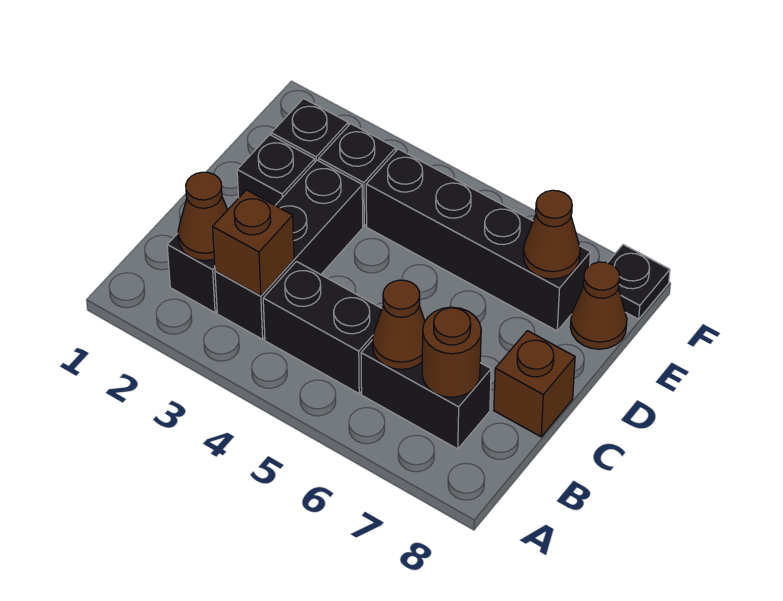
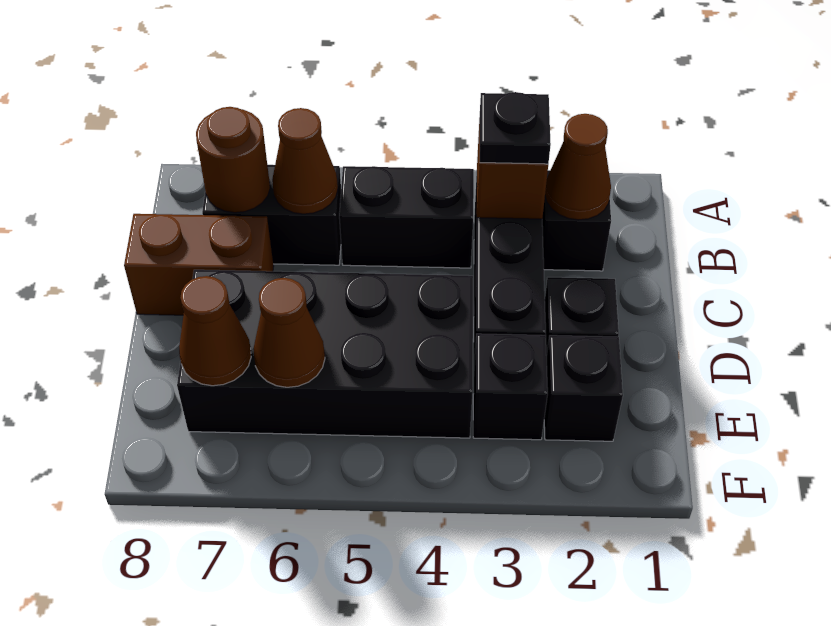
brown 1x1 brick [494,331,575,437] -> brown 1x2 brick [124,214,274,315]
black 1x4 brick [366,149,591,331] -> black 2x4 brick [177,270,473,438]
brown 1x1 cone [570,262,627,349] -> brown 1x1 cone moved to [253,278,325,387]
black 1x1 plate [608,245,670,319] -> black 1x1 plate moved to [480,92,551,164]

